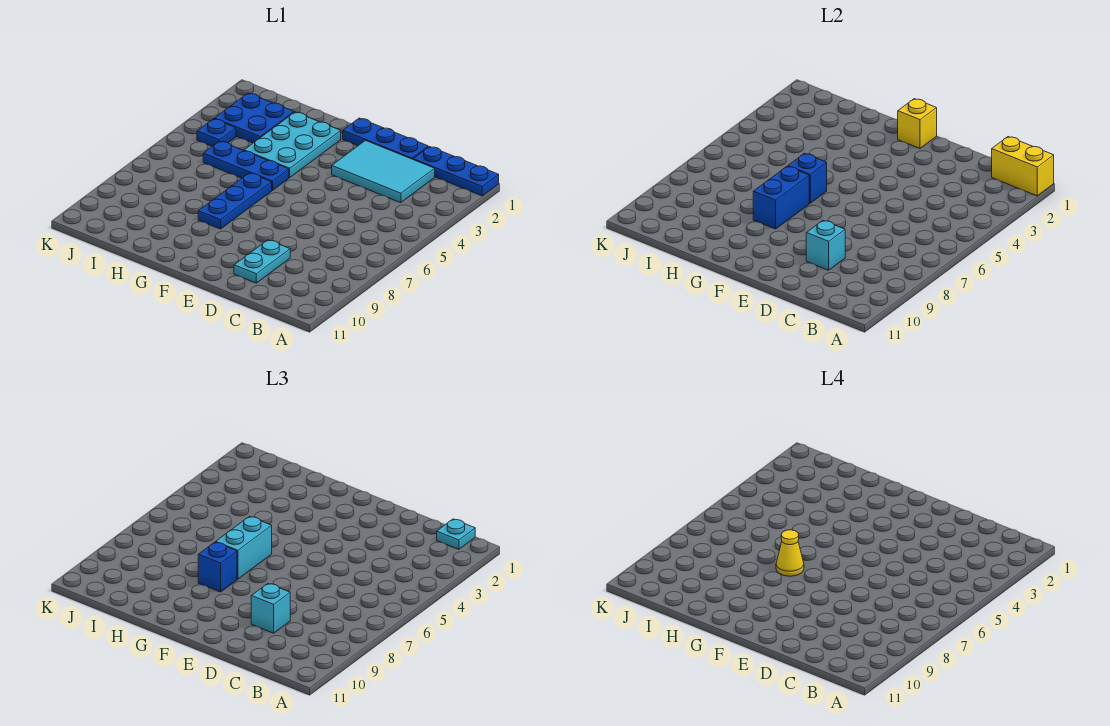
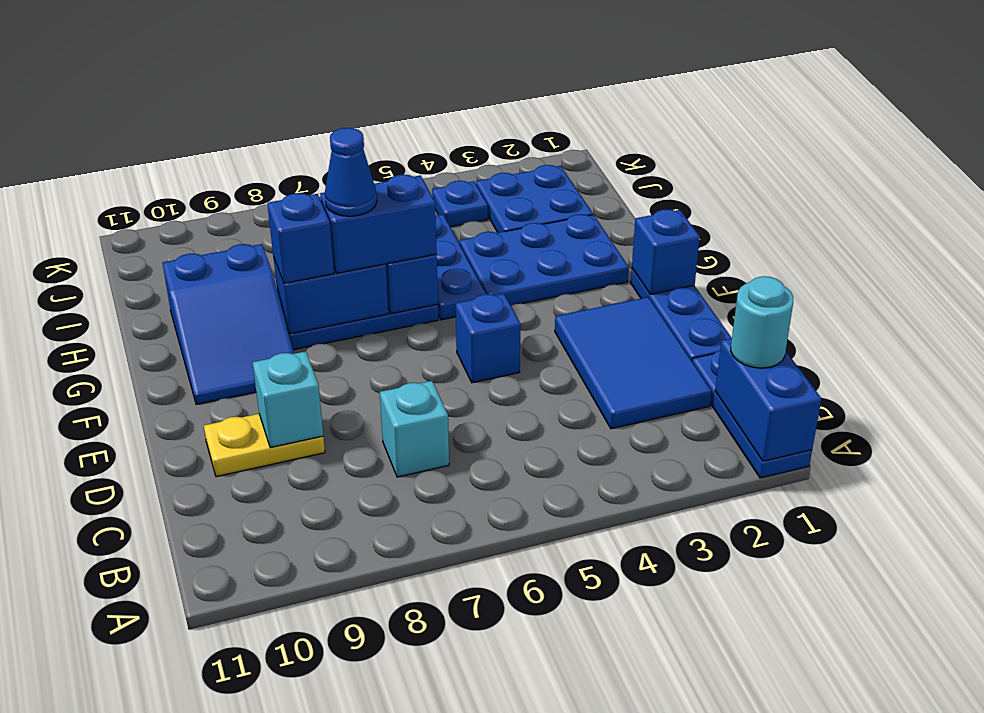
yellow 1x2 brick [992,137,1054,196] -> blue 1x2 brick [715,338,822,461]
cyan 1x1 plate [437,519,475,549] -> cyan 1x1 round brick [731,276,793,368]
cyan 2x3 tile [332,140,435,203] -> blue 2x3 tile [555,297,712,429]
cyan 1x2 plate [234,240,290,283] -> yellow 1x2 plate [204,414,325,477]
cyan 1x1 brick [251,584,290,633] -> cyan 1x1 brick moved to [380,381,449,477]
none -> blue 1x1 brick [456,293,521,383]
yellow 1x1 brick [898,99,937,148] -> blue 1x1 brick [632,209,700,294]
none -> blue 2x3 slope [163,244,294,405]
cyan 2x3 plate [244,112,341,178] -> blue 2x3 plate [460,214,629,306]
cyan 1x2 brick [216,516,272,579] -> blue 1x2 brick [320,175,437,273]
yellow 1x1 cone [776,530,804,576] -> blue 1x1 cone [325,128,377,216]

